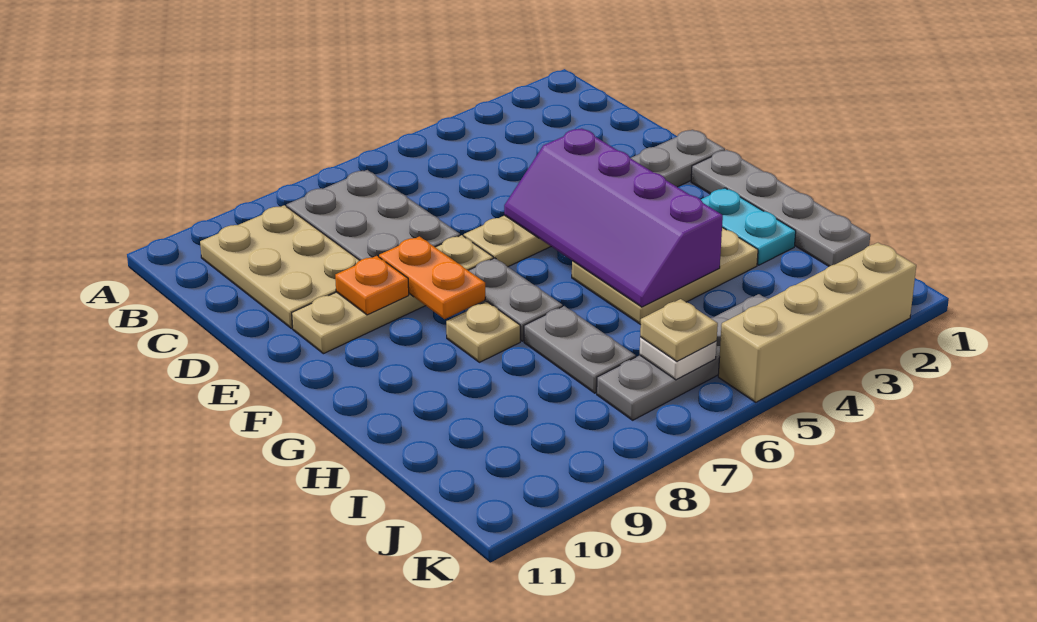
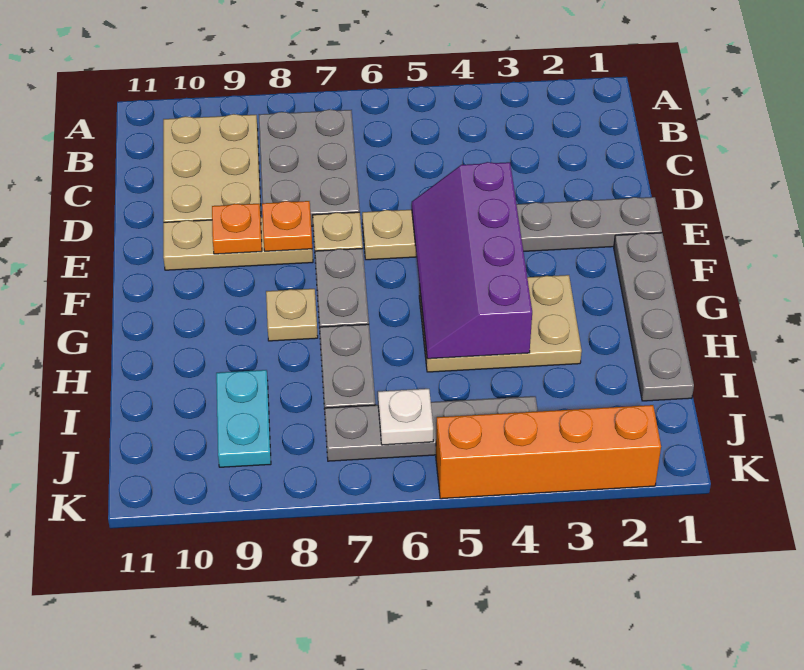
orange 1x2 plate [379,236,485,319] -> orange 1x1 plate [262,201,312,251]
cyan 1x2 plate [701,188,796,265] -> cyan 1x2 plate moved to [216,370,271,467]
tan 1x1 plate [640,299,718,361] -> none
tan 1x4 brick [718,243,916,402] -> orange 1x4 brick [436,405,661,499]

